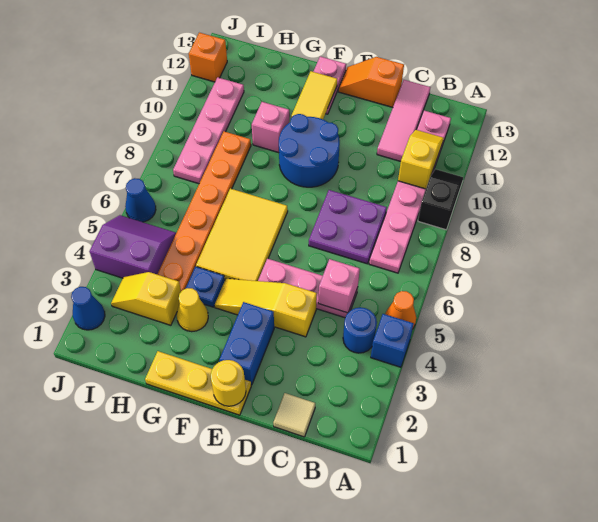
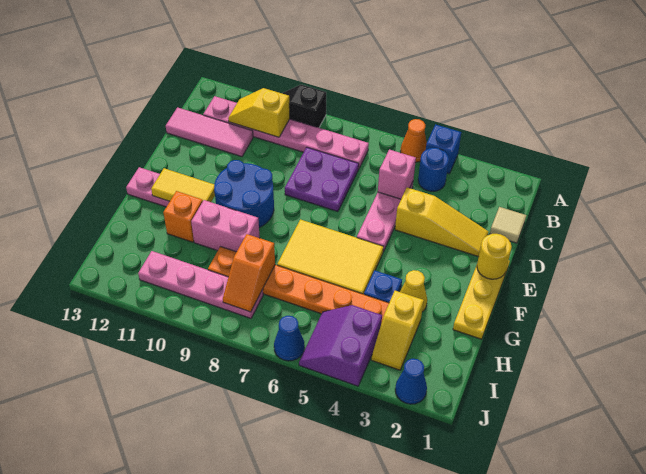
yellow 1x3 slope [215,279,317,337] -> yellow 1x3 slope turned to [395,187,488,257]
orange 1x2 slope [339,57,404,107] -> orange 1x2 slope moved to [223,234,275,312]
blue 1x2 brick [219,302,274,385] -> none
pink 1x1 brick [252,102,289,153] -> pink 1x2 brick [191,200,260,252]
orange 1x1 brick [189,33,227,82] -> orange 1x1 brick moved to [163,191,203,242]

